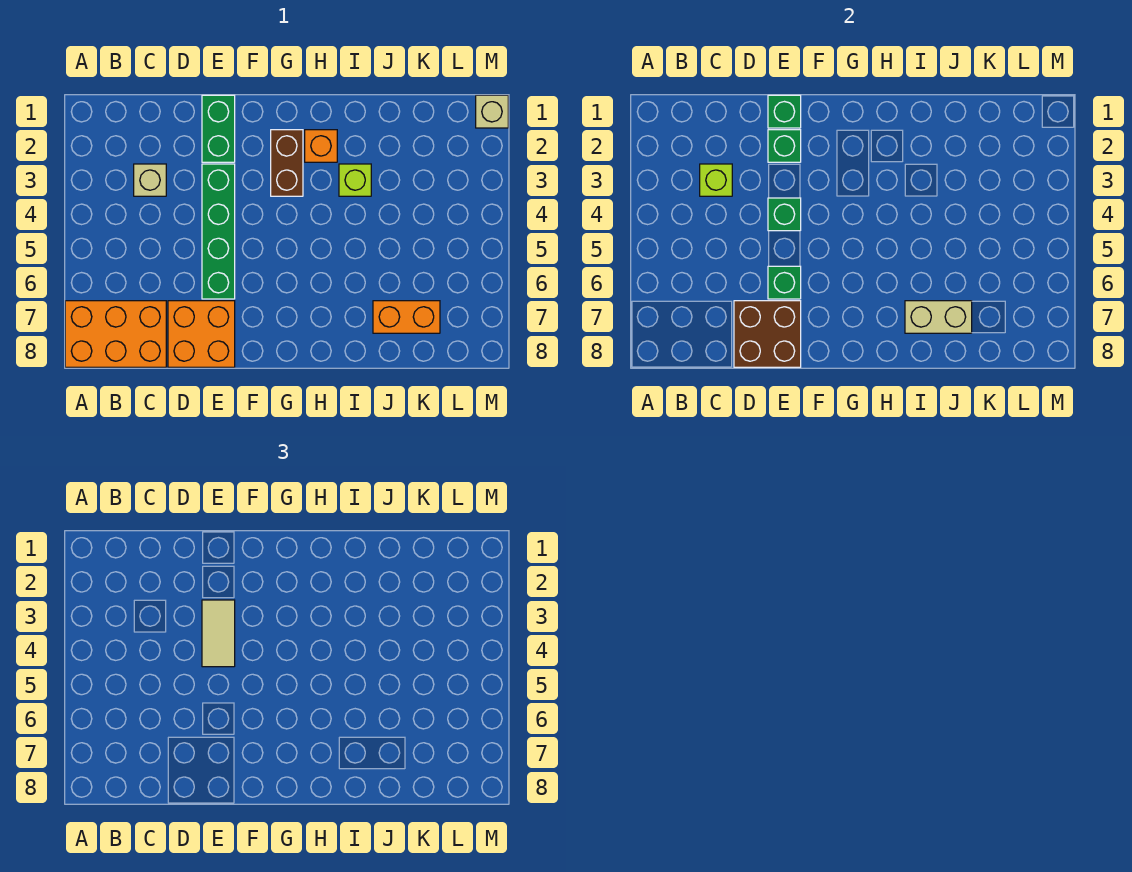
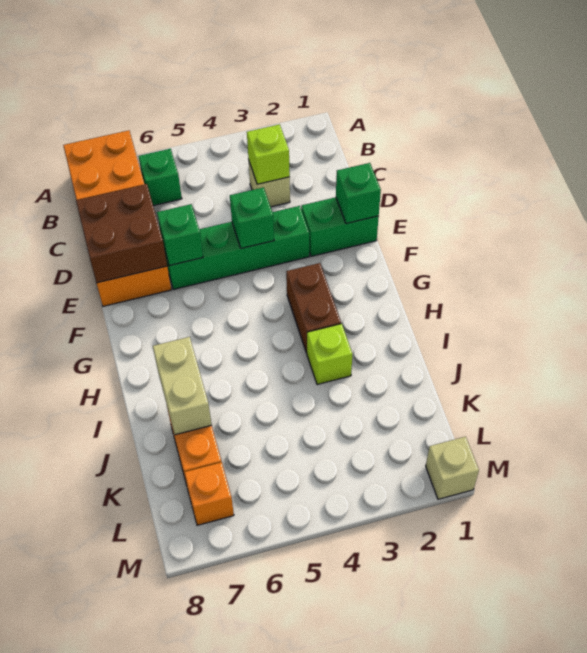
green 1x1 brick [768,130,801,162] -> green 1x1 brick moved to [138,149,182,206]
tan 1x2 tile [202,600,235,667] -> none
brown 1x2 brick [271,130,303,196] -> brown 1x2 brick turned to [286,263,341,353]
orange 1x1 brick [305,130,337,162] -> orange 1x1 brick moved to [184,462,234,525]

